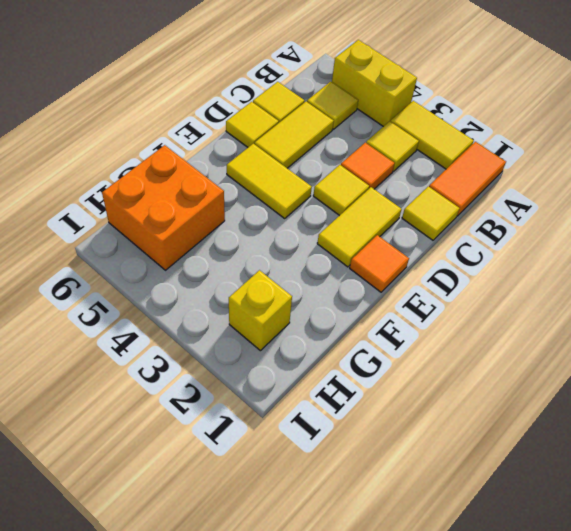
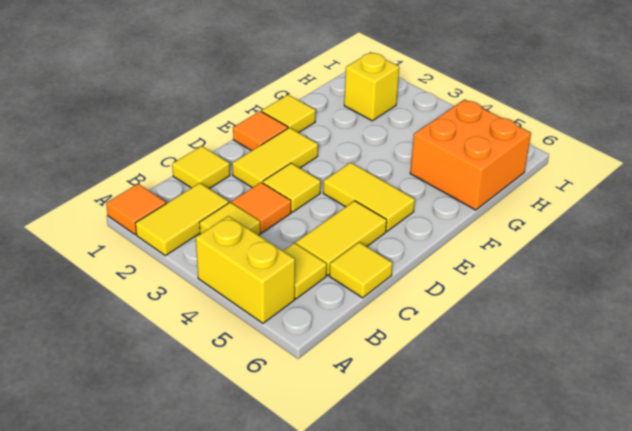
orange 1x2 tile [429,142,506,216] -> orange 1x1 tile [106,184,166,235]
yellow 1x2 tile [391,101,474,169] -> yellow 1x2 tile turned to [135,183,229,256]
yellow 1x1 tile [226,102,279,147] -> yellow 1x1 tile moved to [262,95,316,133]

